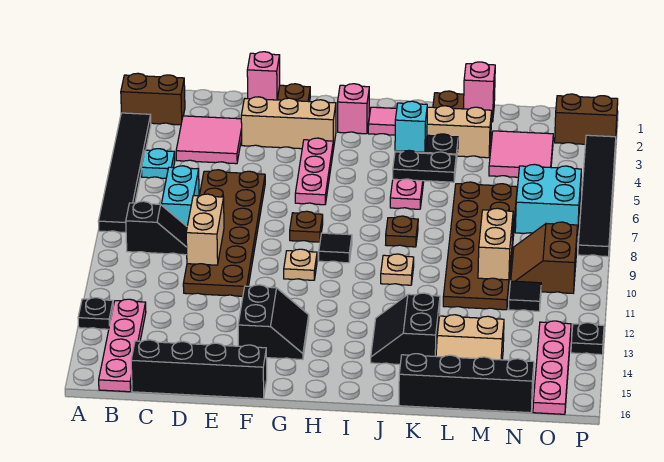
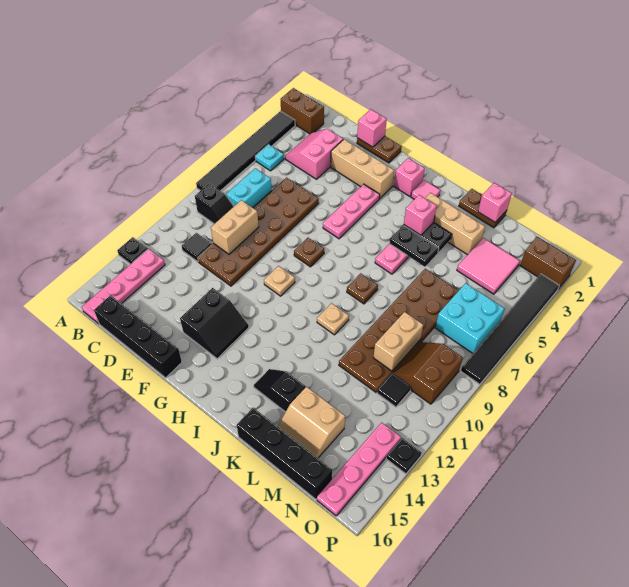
pink 2x2 tile [176,116,242,164] -> pink 2x2 slope [285,129,343,179]
black 1x1 tile [319,233,352,263] -> black 1x1 tile moved to [182,233,212,262]
cyan 1x1 brick [395,101,427,152] -> pink 1x1 brick [404,195,437,235]
black 2x2 slope [371,293,440,365] -> black 1x2 slope [254,369,306,412]

